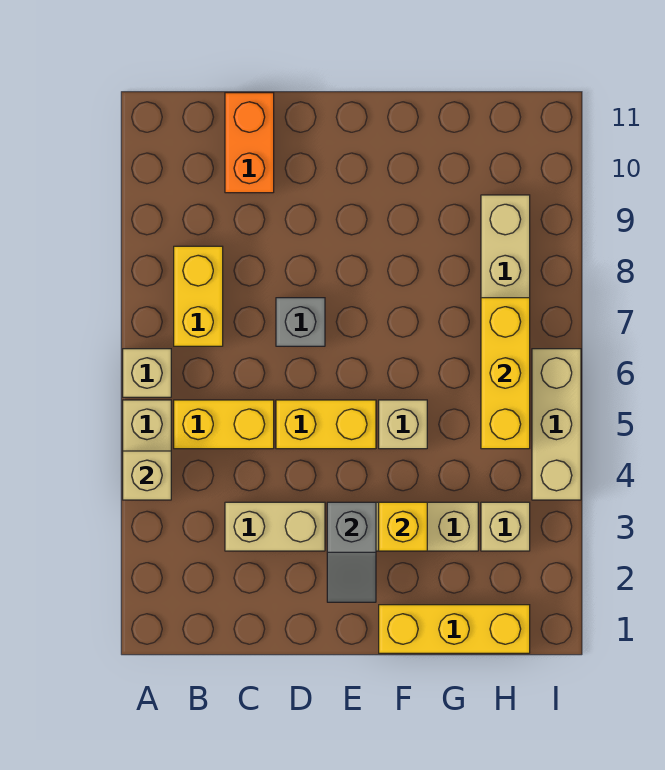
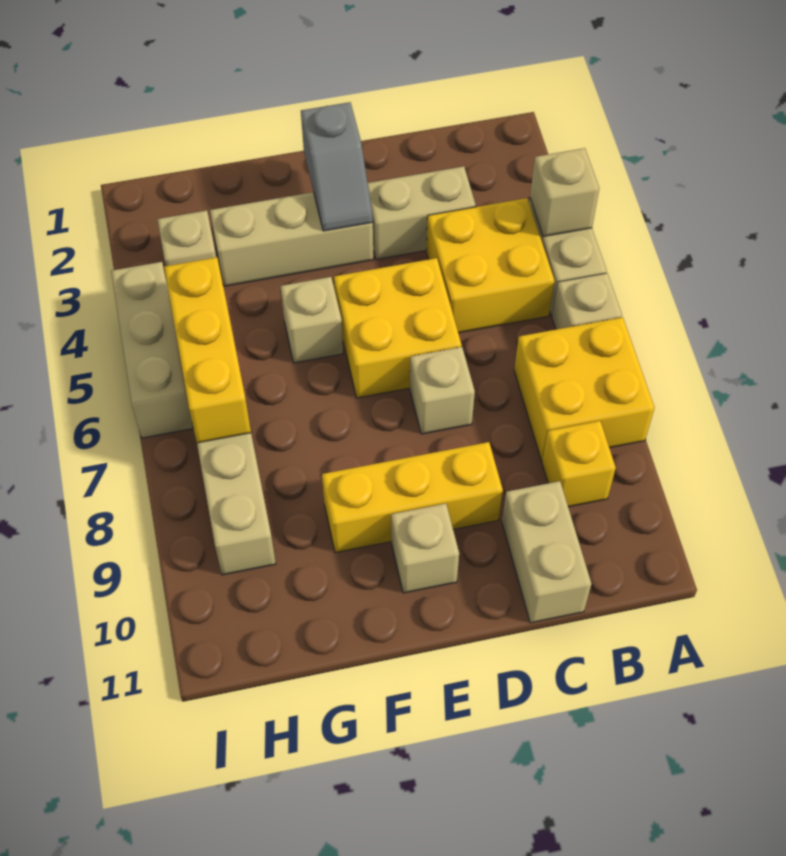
yellow 1x2 brick [174,400,274,449] -> yellow 2x2 brick [426,198,555,333]
yellow 1x2 brick [174,246,223,346] -> yellow 2x2 brick [514,317,654,461]
orange 1x2 brick [225,93,274,193] -> tan 1x2 brick [502,481,592,623]
yellow 1x2 brick [276,400,376,449] -> yellow 2x2 brick [334,258,462,398]
grey 1x1 brick [276,298,325,346] -> tan 1x1 brick [410,347,475,434]
grey 1x2 slope [327,502,376,602] -> grey 1x2 slope turned to [301,102,373,231]
none -> tan 1x1 brick [391,503,459,593]
yellow 1x3 brick [379,605,530,653] -> yellow 1x3 brick moved to [322,442,503,553]
yellow 1x1 brick [379,502,427,551] -> yellow 1x1 brick moved to [542,421,616,507]

